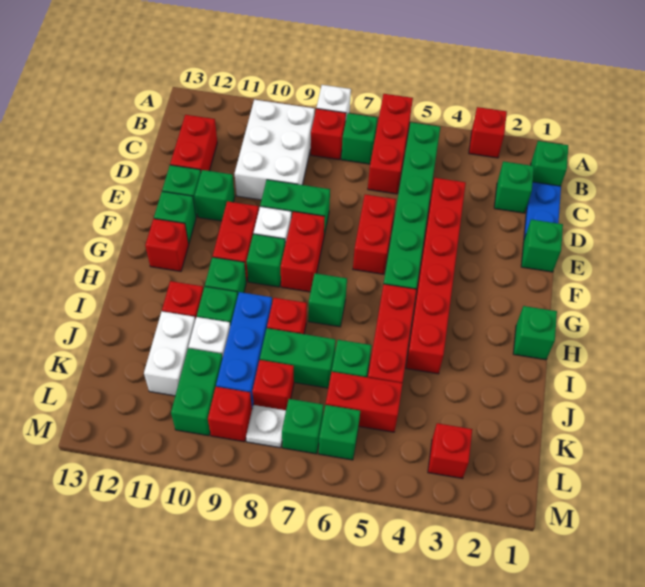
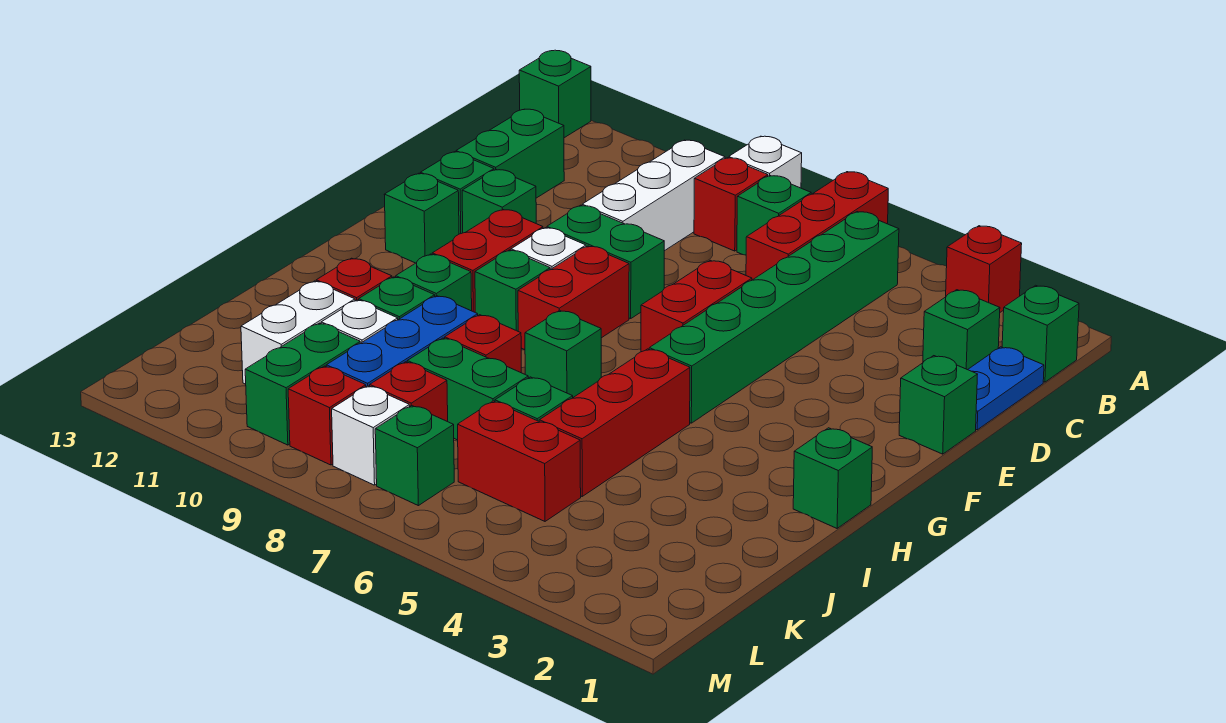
white 2x3 brick [235,100,315,200] -> white 1x3 brick [582,140,725,251]
red 1x2 brick [170,115,217,171] -> green 1x2 brick [456,109,564,198]
red 1x6 brick [406,178,466,374] -> none
red 1x1 brick [145,219,189,271] -> none
red 1x1 brick [428,423,472,478] -> none
green 1x1 brick [319,405,360,460] -> green 1x1 brick moved to [519,50,591,138]
white 1x1 plate [246,405,286,448] -> white 1x1 brick [332,386,410,485]

